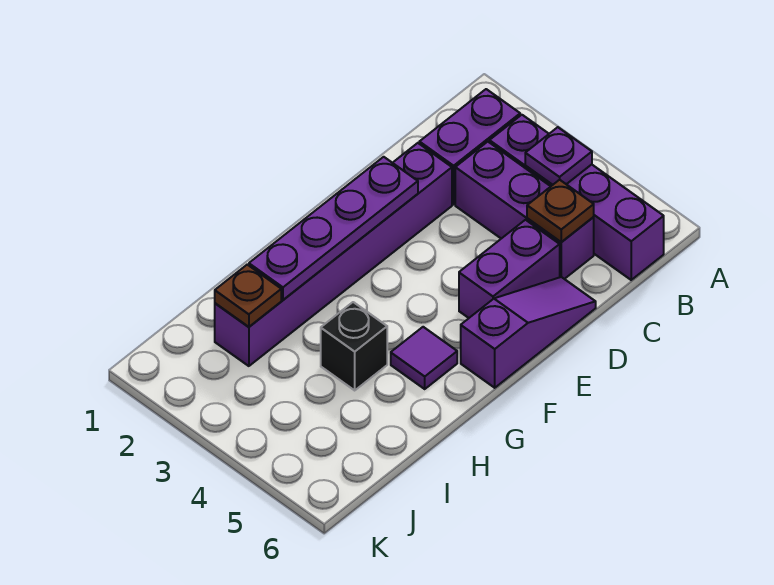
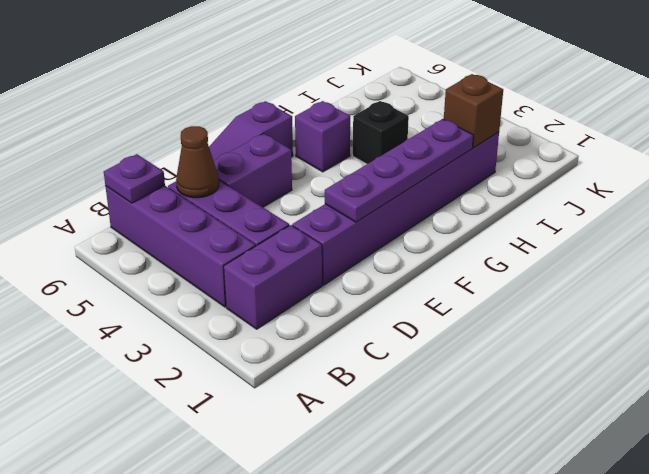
purple 1x1 plate [525,127,592,185] -> purple 1x1 plate moved to [104,154,165,203]
brown 1x1 plate [527,180,594,242] -> brown 1x1 cone [176,126,219,198]
purple 1x1 tile [391,327,457,389] -> purple 1x1 brick [295,101,350,172]
brown 1x1 plate [215,265,281,327] -> brown 1x1 brick [444,74,503,147]

